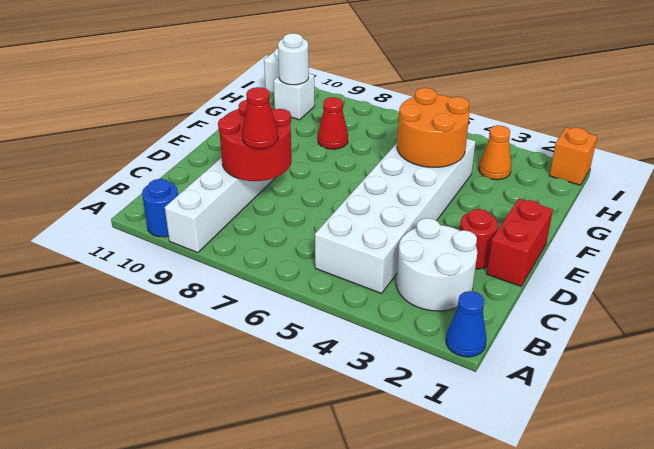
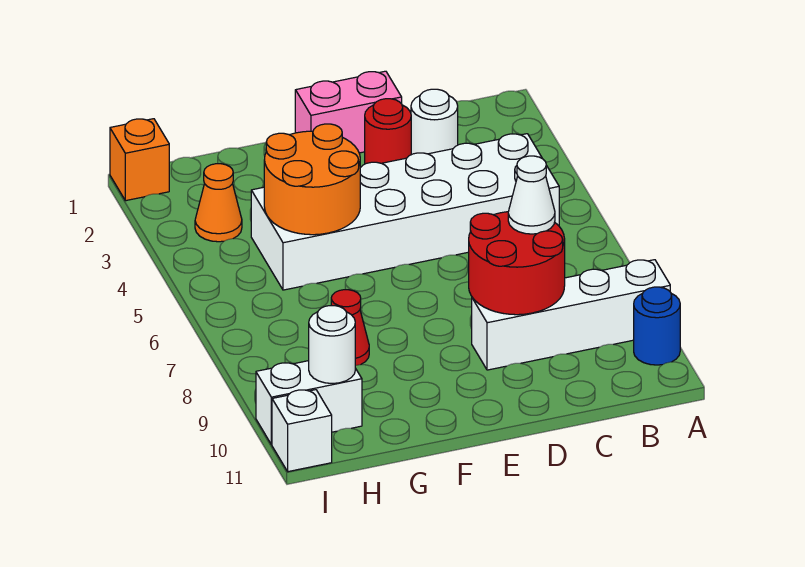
blue 1x1 cone [446,291,487,357] -> none
white 2x2 round brick [396,218,477,311] -> white 1x1 round brick [411,89,458,155]
red 1x1 cone [242,87,278,148] -> white 1x1 cone [508,156,555,234]
red 1x2 brick [487,199,553,286] -> pink 1x2 brick [295,71,402,153]
white 1x1 brick [274,73,315,120] -> white 1x2 brick [256,361,362,445]

